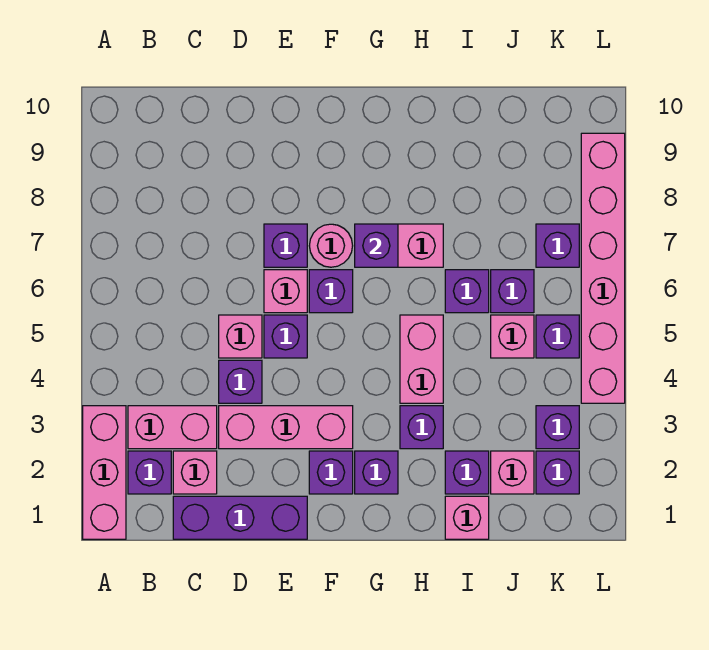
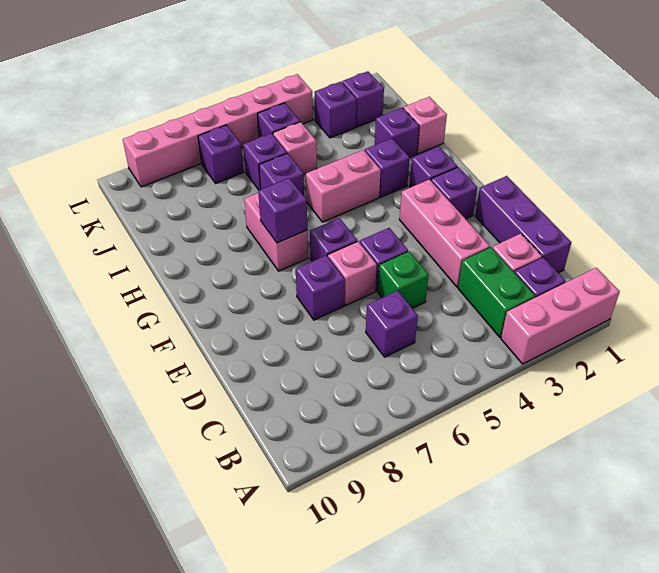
pink 1x2 brick [128,406,217,449] -> green 1x2 brick [458,248,535,337]
purple 1x1 brick [219,360,262,403] -> purple 1x1 brick moved to [366,291,418,357]
pink 1x1 brick [219,315,262,358] -> green 1x1 brick [378,251,429,308]
pink 1x1 round brick [309,224,353,267] -> none
pink 1x1 brick [491,451,534,494] -> none

